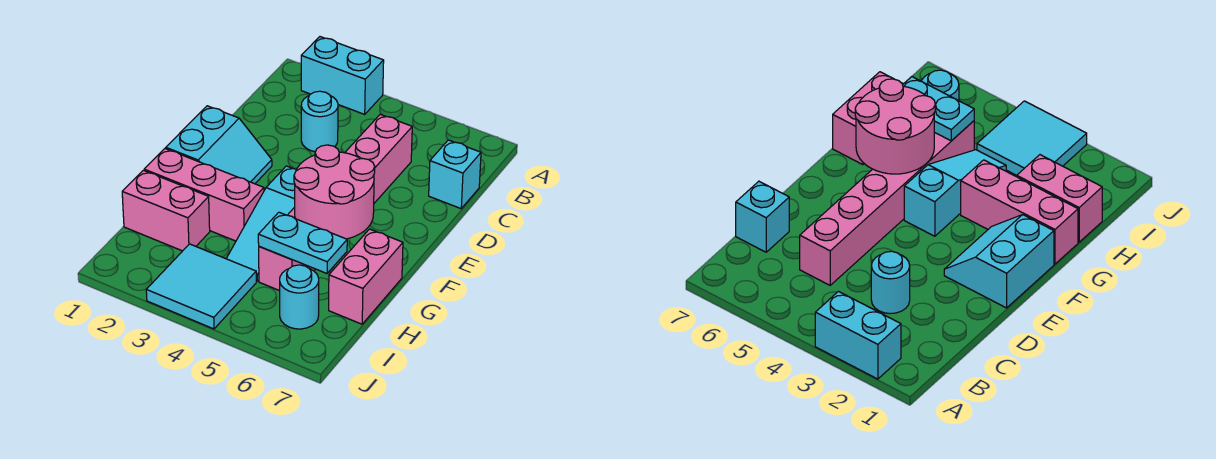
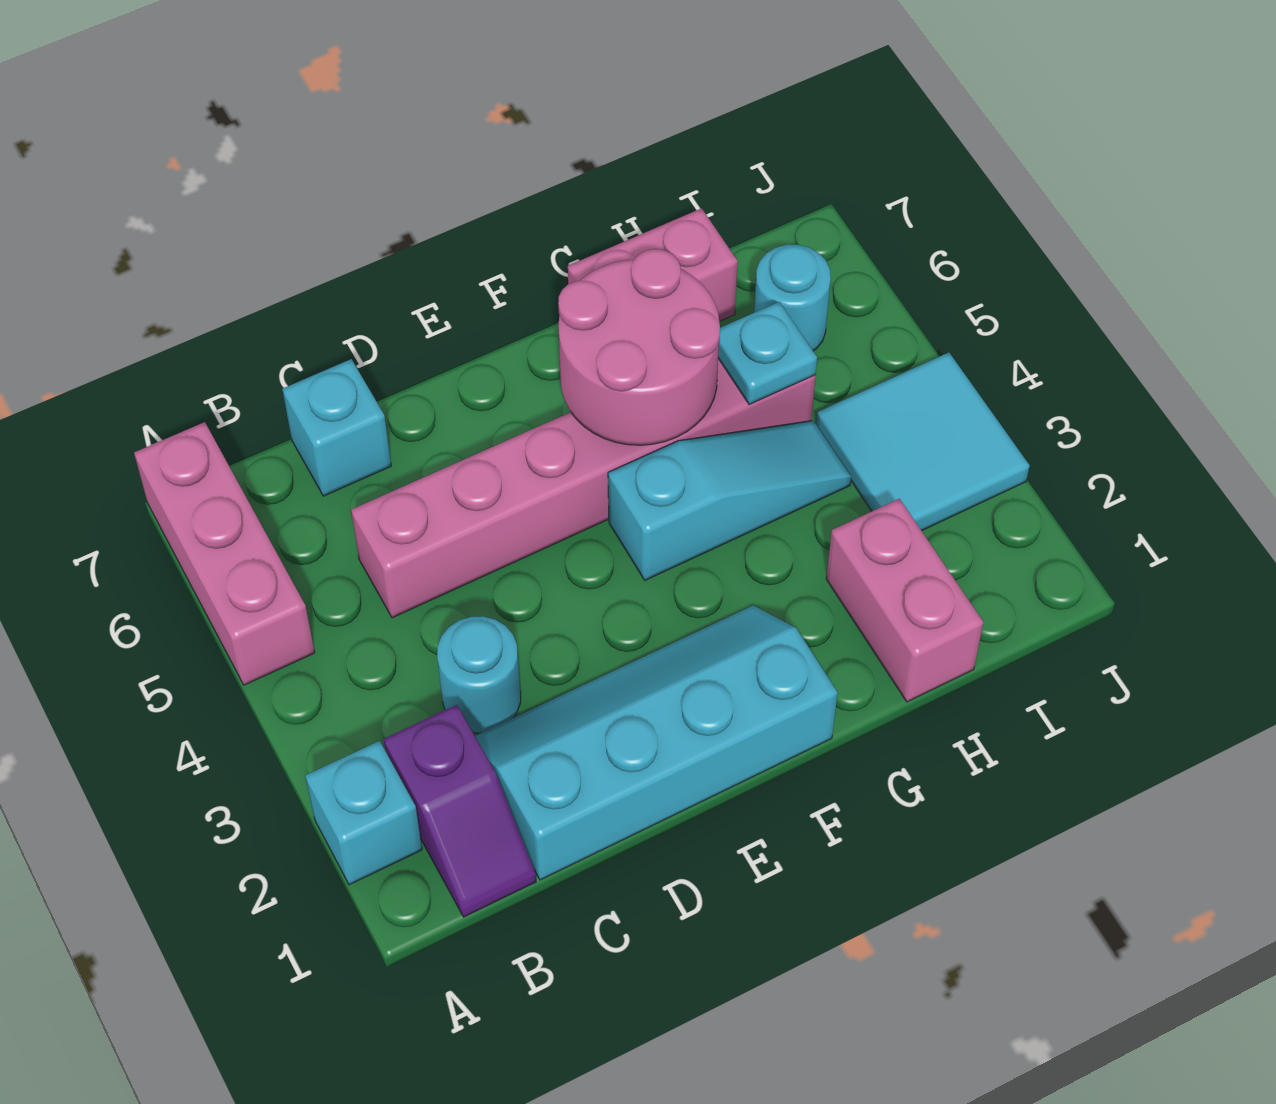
cyan 1x2 brick [301,37,384,114] -> cyan 1x1 brick [305,741,422,885]
none -> purple 1x2 slope [384,705,536,917]
cyan 2x2 slope [166,106,272,184] -> cyan 2x4 slope [475,605,838,880]
pink 1x3 brick [144,149,264,241] -> pink 1x3 brick moved to [134,422,315,685]
cyan 1x2 plate [258,212,347,273] -> cyan 1x1 plate [718,302,817,405]

